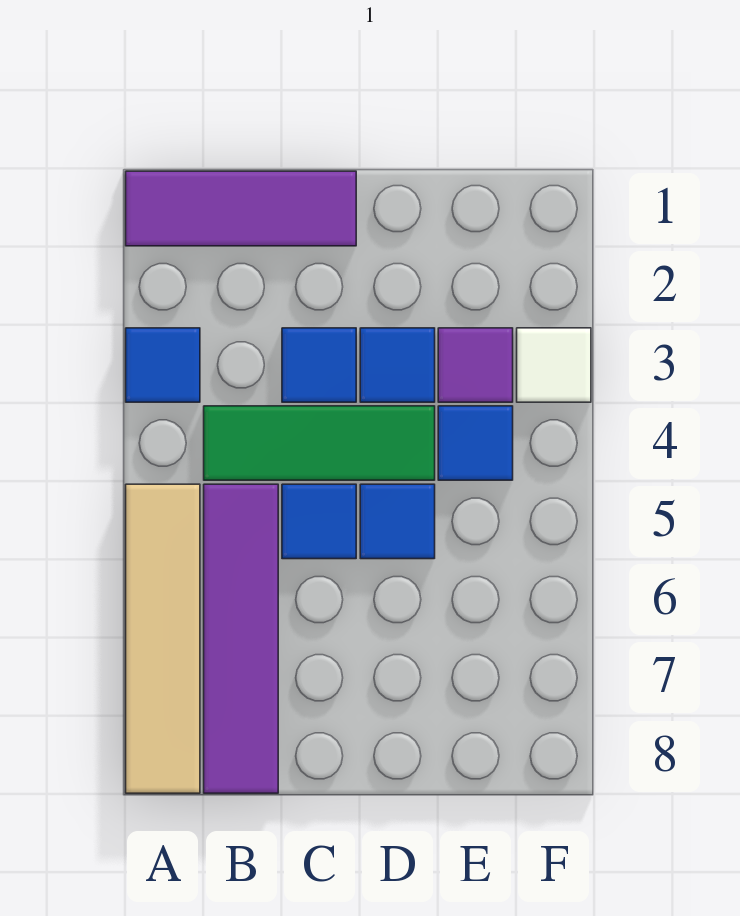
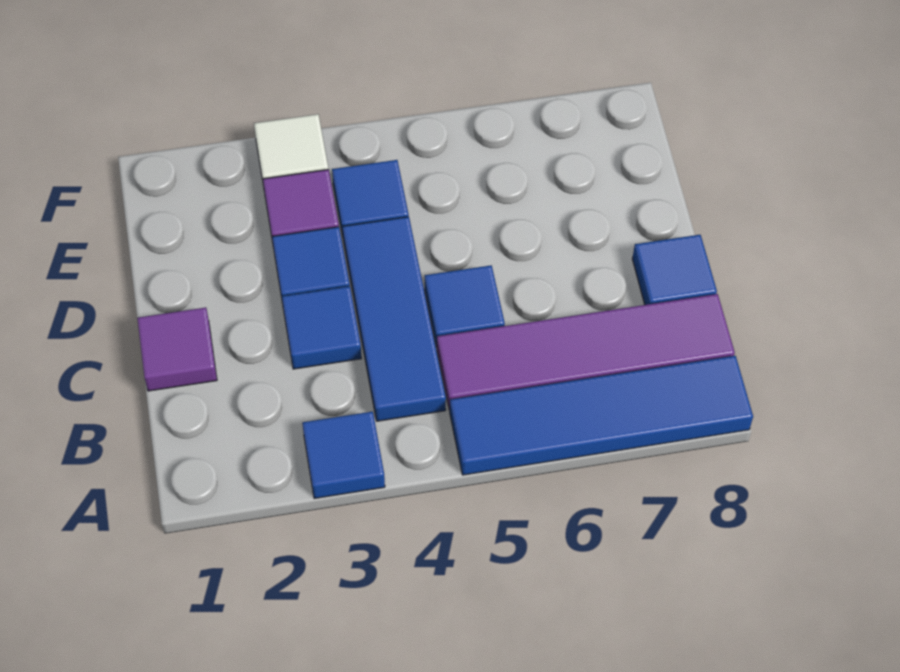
purple 1x3 tile [126,171,356,246] -> purple 1x1 tile [137,308,217,391]
tan 1x4 tile [126,484,200,793] -> blue 1x4 tile [450,356,753,475]
green 1x3 tile [204,406,435,480] -> blue 1x3 tile [343,217,446,421]
blue 1x1 tile [360,484,435,559] -> blue 1x1 tile moved to [632,235,717,305]

